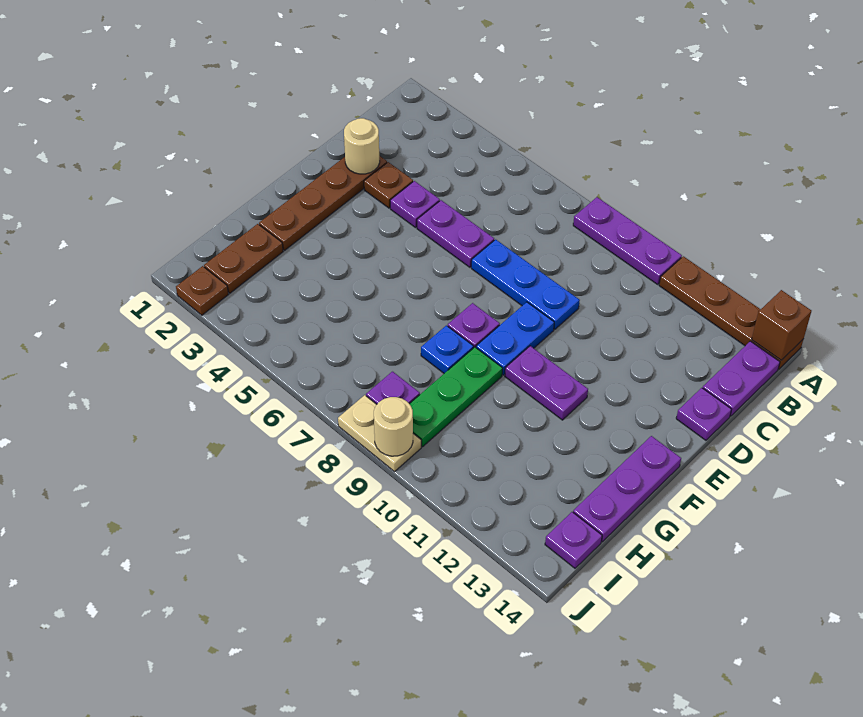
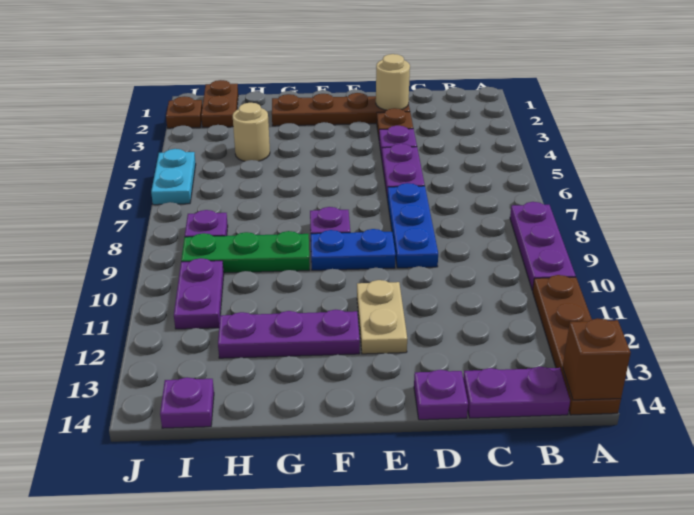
purple 1x2 plate [505,346,588,420] -> purple 1x2 plate moved to [174,258,224,329]
purple 1x3 plate [573,436,681,542] -> purple 1x3 plate moved to [218,310,360,358]
blue 1x1 plate [421,325,474,373] -> none
brown 1x2 plate [204,224,283,293] -> brown 1x2 plate turned to [201,80,238,127]
none -> cyan 1x2 plate [151,149,196,205]
tan 1x2 plate [338,395,421,472] -> tan 1x2 plate moved to [357,280,407,354]
tan 1x1 round brick [374,397,413,456] -> tan 1x1 round brick moved to [233,103,270,161]

